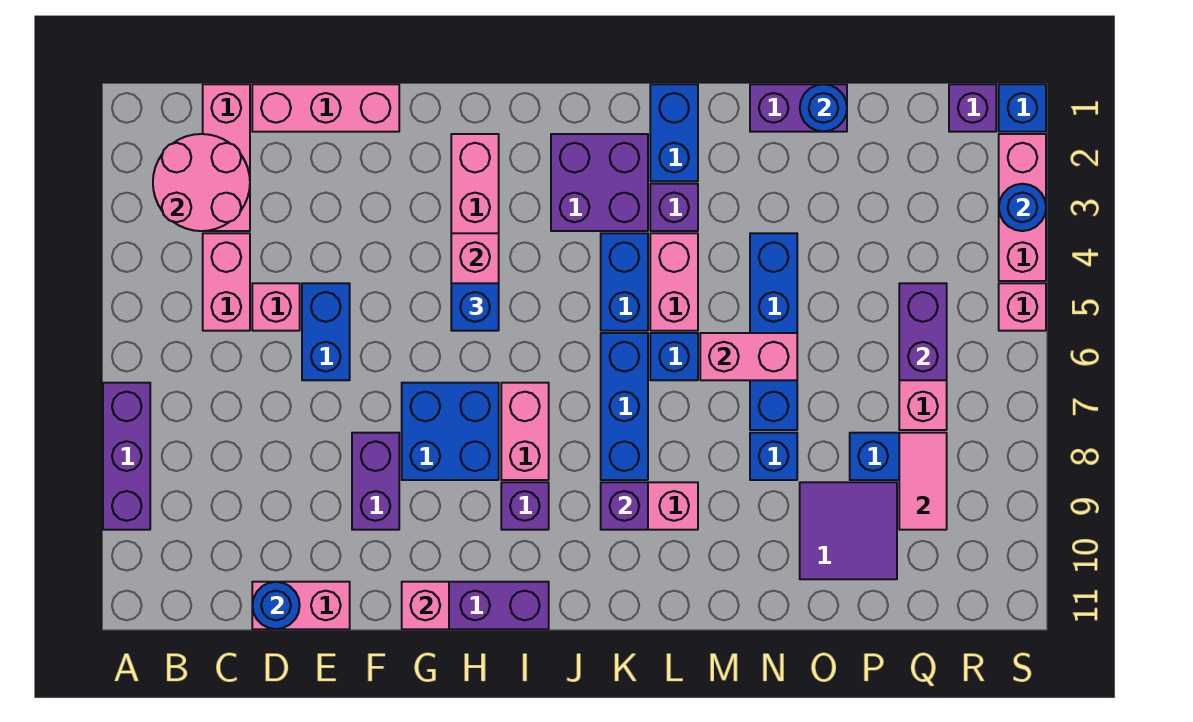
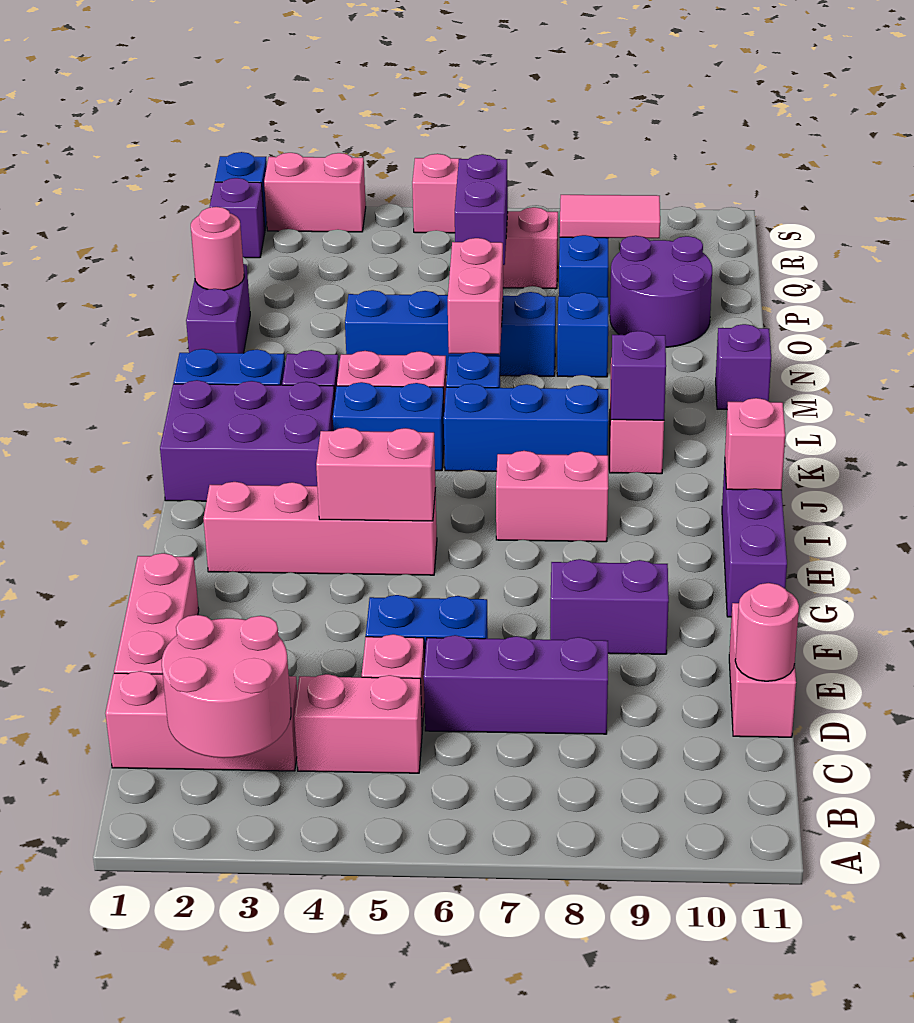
purple 1x3 brick [103,383,150,530] -> purple 1x3 brick moved to [424,635,608,734]
blue 1x1 round brick [252,582,300,629] -> pink 1x1 round brick [735,583,799,681]
blue 2x2 brick [402,383,499,480] -> none
pink 1x1 brick [402,582,449,629] -> pink 1x1 brick moved to [725,398,785,490]
blue 1x1 brick [451,283,499,331] -> none
purple 1x1 brick [501,482,549,530] -> purple 1x1 brick moved to [716,324,771,409]
purple 2x2 brick [551,134,648,231] -> purple 2x3 brick [160,380,335,501]
blue 1x1 round brick [800,84,847,132] -> pink 1x1 round brick [191,207,244,290]
purple 2x2 tile [800,482,897,579] -> purple 2x2 round brick [610,236,712,347]
purple 1x2 brick [899,283,947,380] -> purple 1x2 brick turned to [455,154,508,265]
pink 1x3 brick [999,134,1046,281] -> pink 1x2 brick [264,153,366,232]
blue 1x1 round brick [999,184,1046,231] -> none

